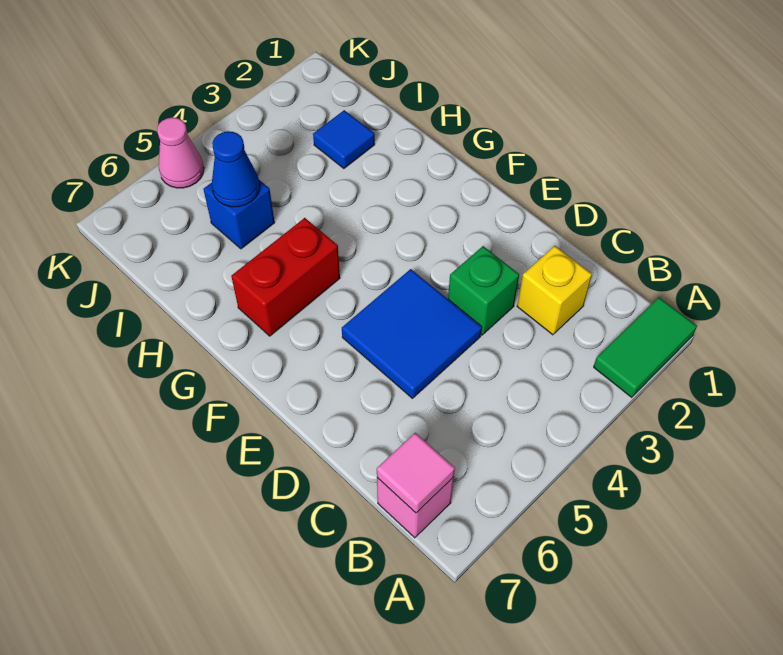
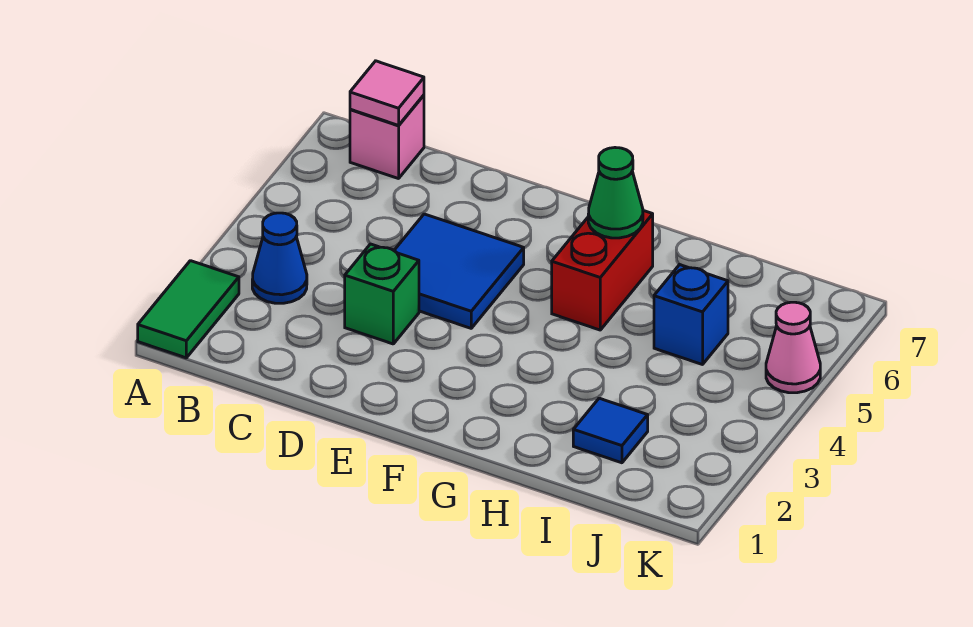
yellow 1x1 brick [517,246,592,335] -> none
none -> green 1x1 cone [588,148,643,238]
blue 1x1 cone [212,131,260,207] -> blue 1x1 cone moved to [252,213,307,303]

